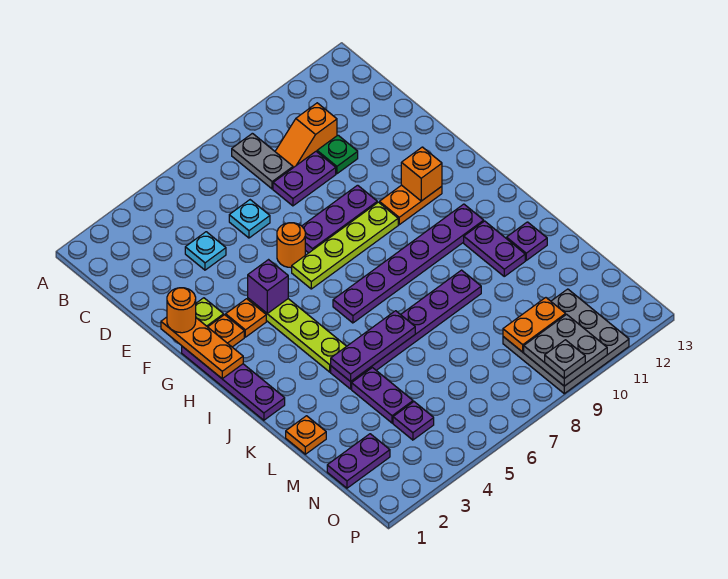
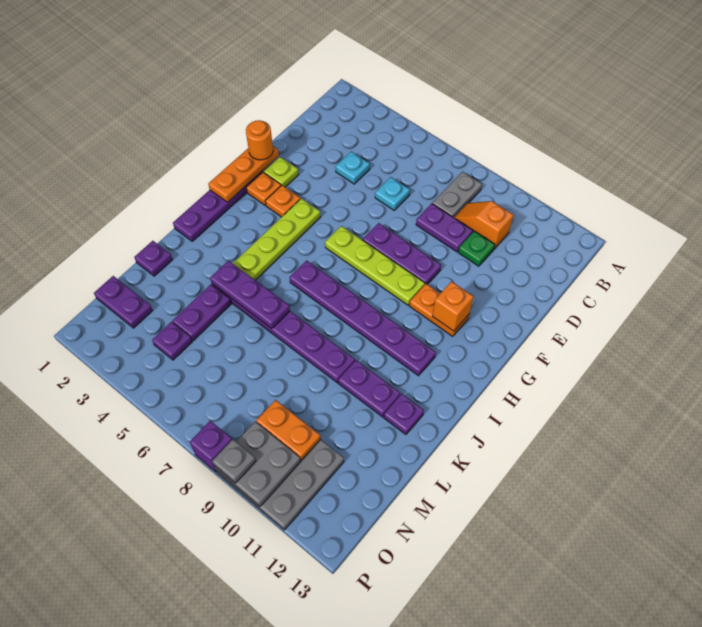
orange 1x1 round brick [277,223,305,268] -> none
purple 1x1 brick [248,260,288,314] -> purple 1x1 brick moved to [190,421,232,472]
purple 1x2 plate [464,221,525,276] -> purple 1x2 plate turned to [338,360,400,417]
orange 1x1 plate [286,416,326,454] -> purple 1x1 plate [134,241,173,276]

